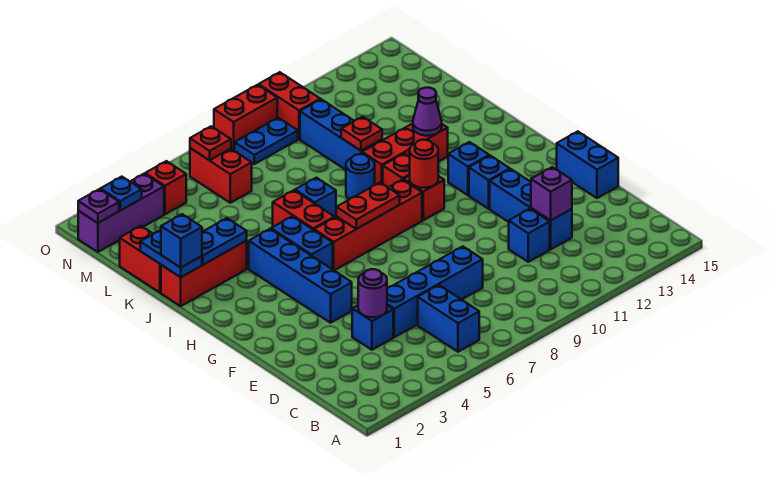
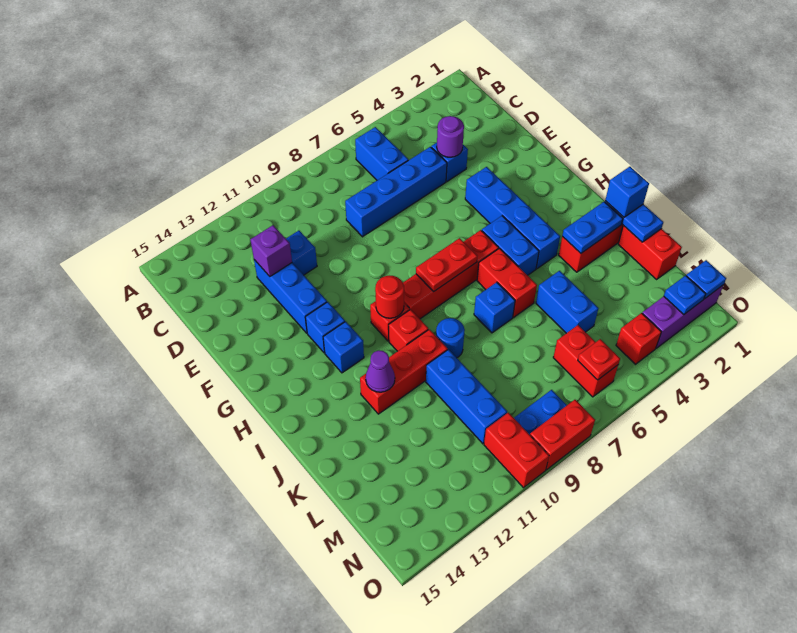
blue 1x2 brick [557,131,618,198] -> blue 1x2 brick moved to [536,271,599,333]
red 1x1 plate [341,117,382,151] -> none
purple 1x1 plate [78,189,119,223] -> blue 1x1 plate [686,260,726,299]

